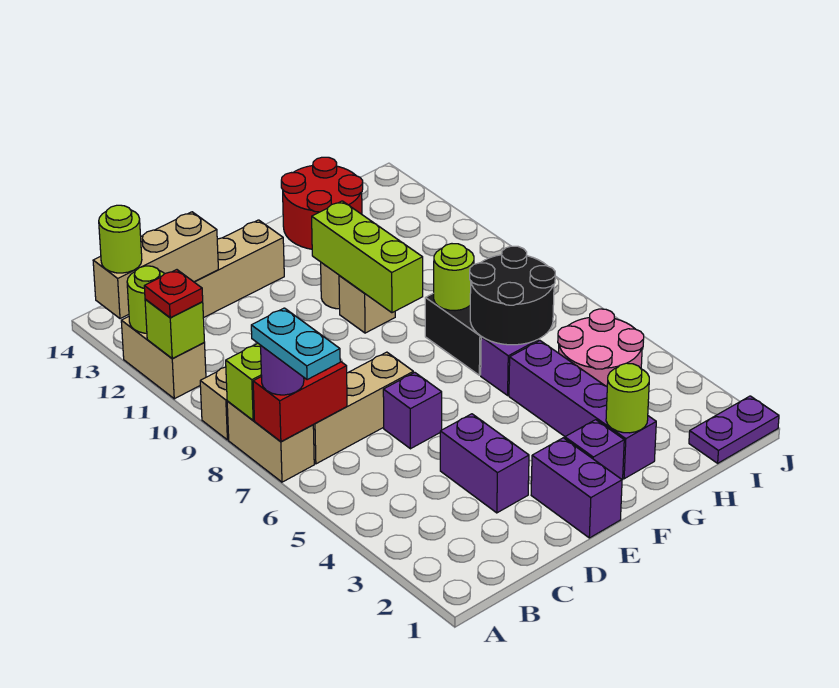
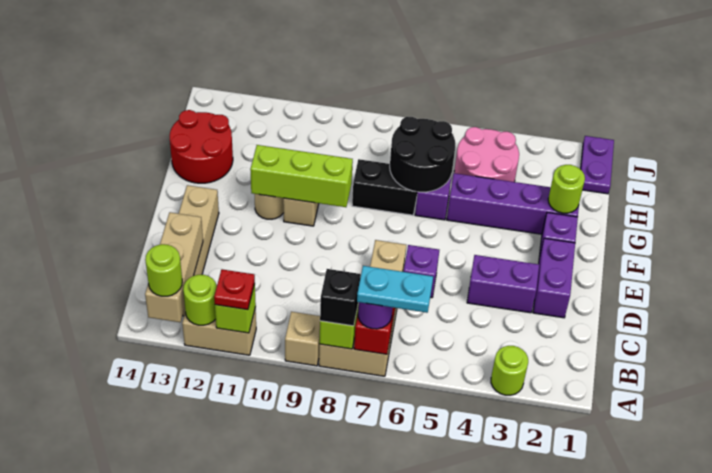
none -> black 1x1 brick [320,269,361,326]
purple 1x2 brick [531,438,622,538] -> purple 1x2 brick turned to [533,238,575,318]
lime 1x1 round brick [434,244,474,311] -> lime 1x1 round brick moved to [491,346,528,395]

